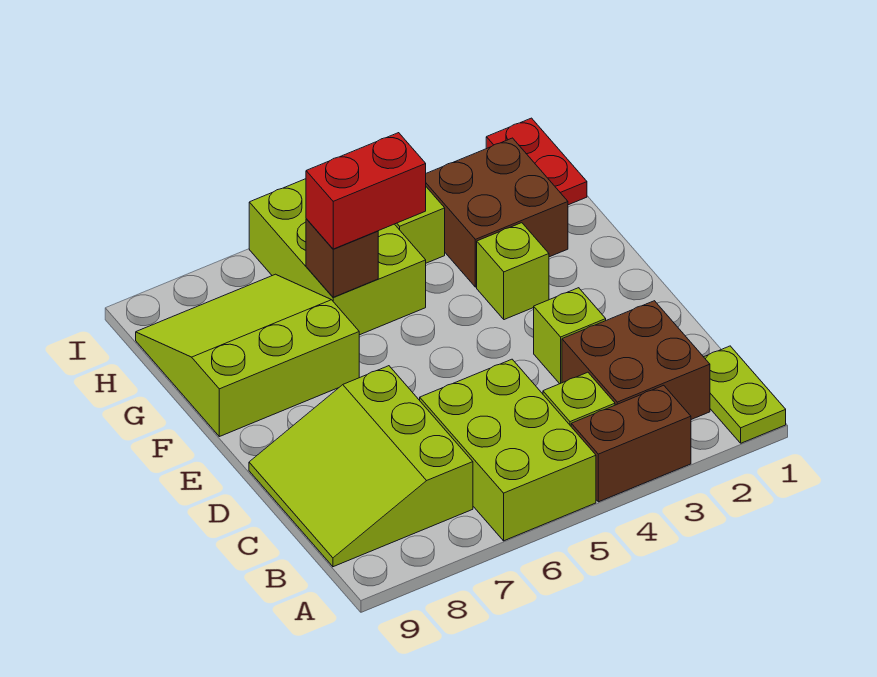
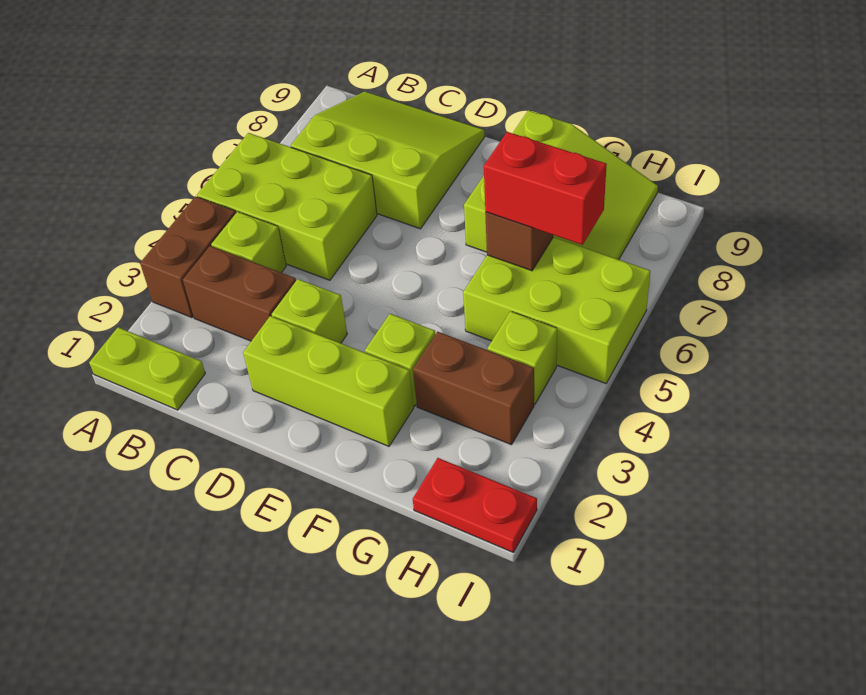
brown 2x2 brick [562,301,710,420] -> brown 1x2 brick [183,246,296,341]
none -> lime 1x3 brick [243,316,414,446]
brown 2x2 brick [426,138,568,287] -> brown 1x2 brick [413,332,534,445]
red 1x2 brick [306,133,426,249] -> red 1x2 brick turned to [484,132,607,245]

